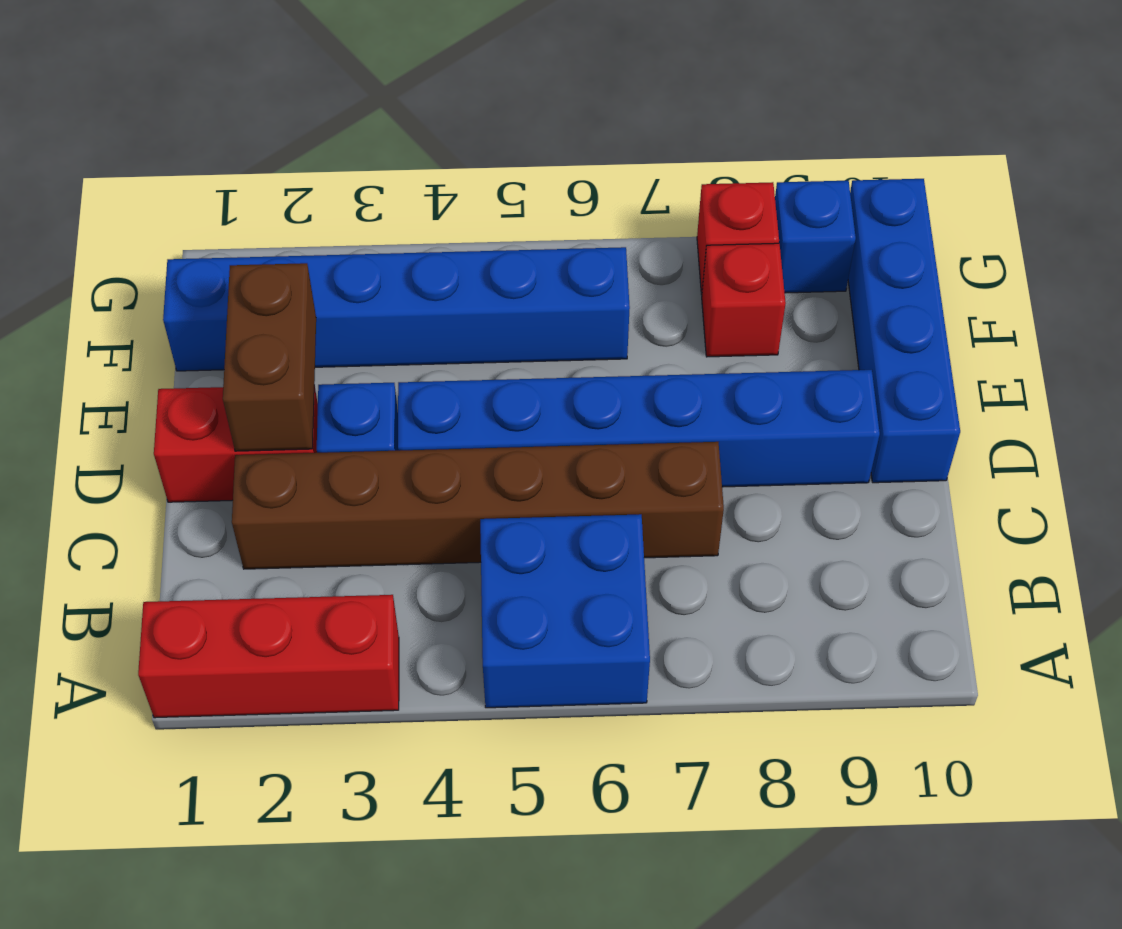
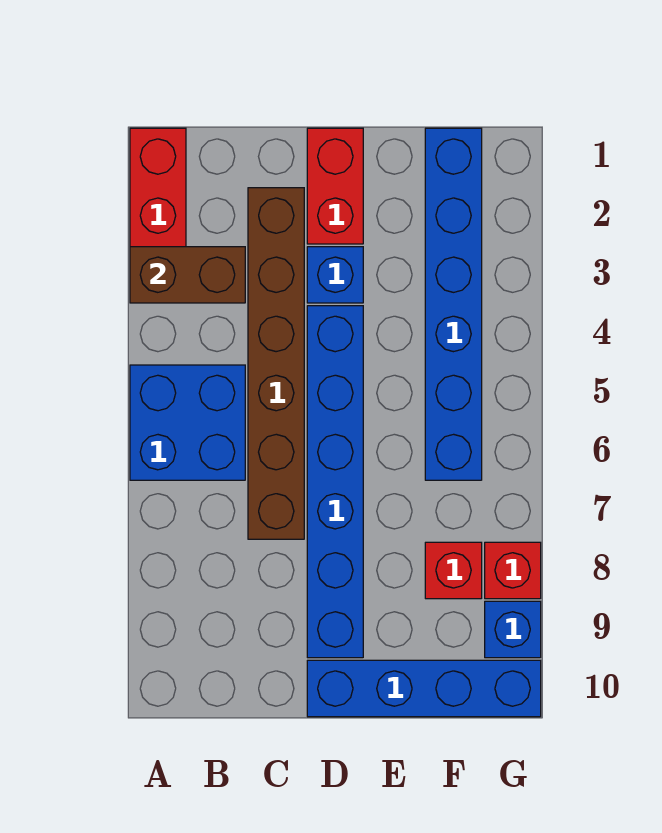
brown 1x2 brick [223,263,316,451] -> brown 1x2 brick moved to [130,247,245,303]

